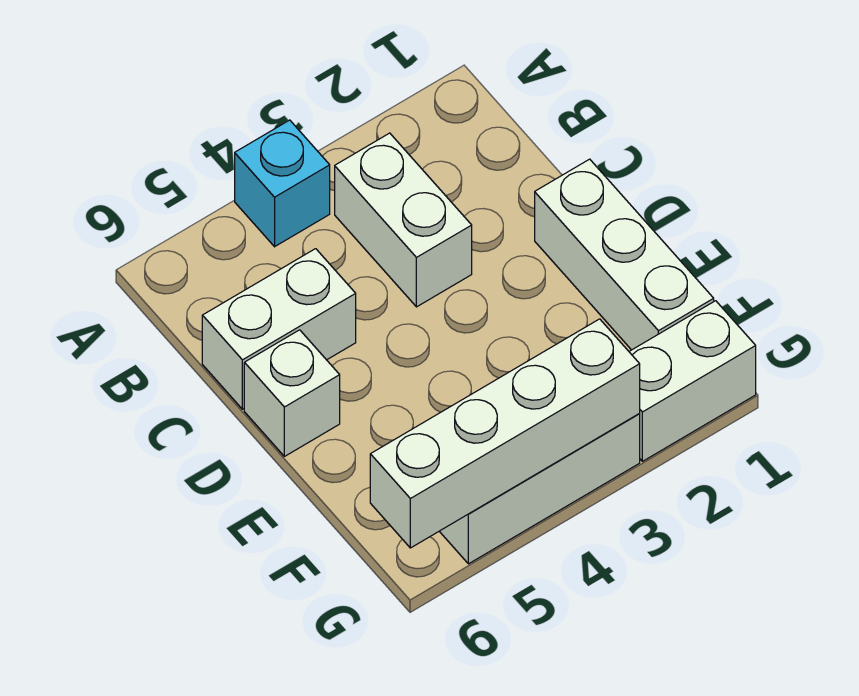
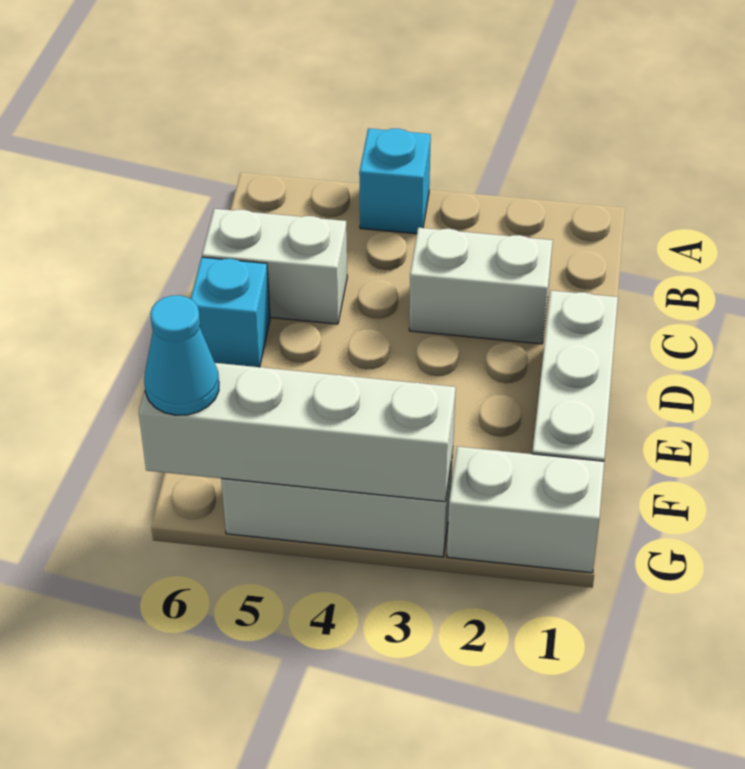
white 1x2 brick [335,133,472,307] -> white 1x2 brick turned to [409,228,553,344]
white 1x1 brick [244,330,340,456] -> cyan 1x1 brick [191,257,270,367]
none -> cyan 1x1 cone [144,295,219,415]

